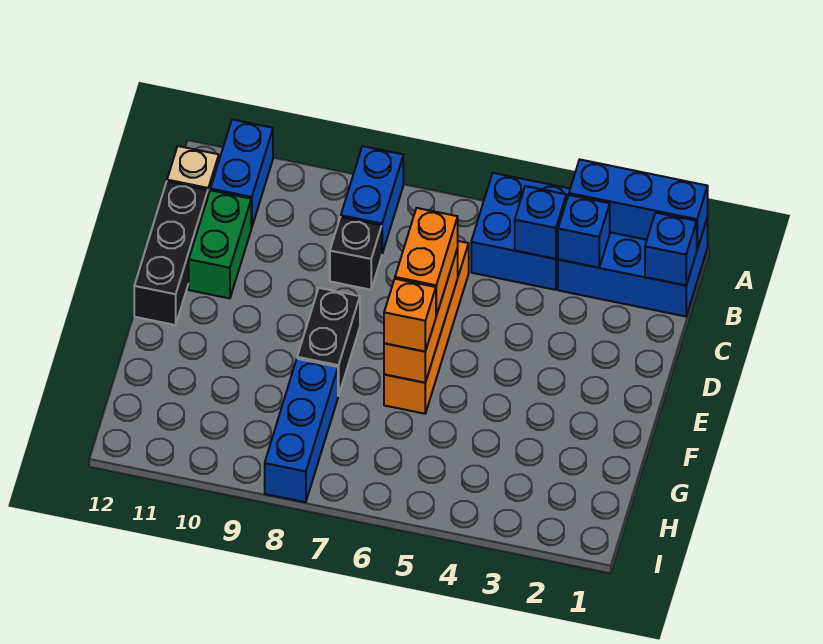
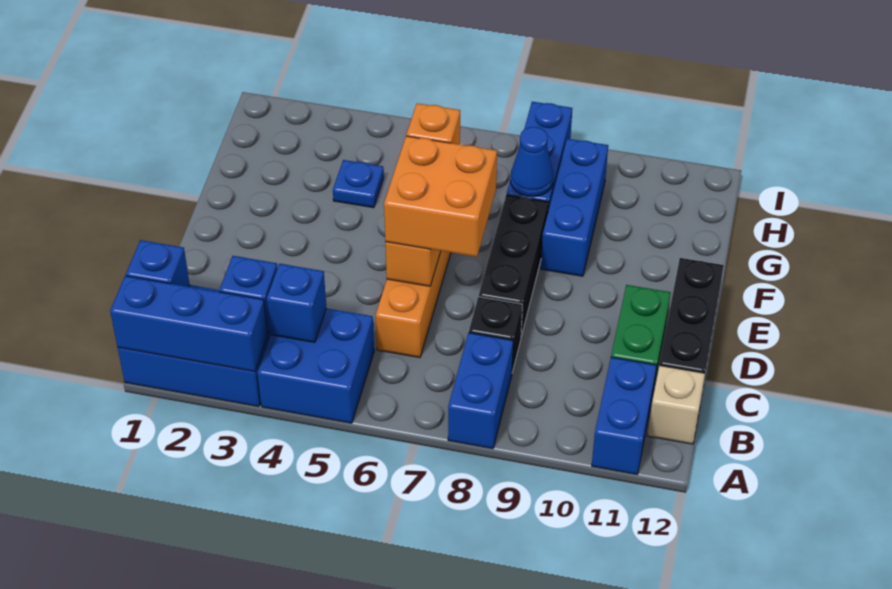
orange 1x2 brick [395,208,458,316] -> orange 2x2 brick [384,136,497,257]
black 1x2 brick [297,288,360,396] -> black 1x3 brick [479,195,549,337]
none -> blue 1x3 brick [541,139,608,276]
none -> blue 1x1 plate [333,160,384,208]
none -> blue 1x1 cone [511,127,553,197]

